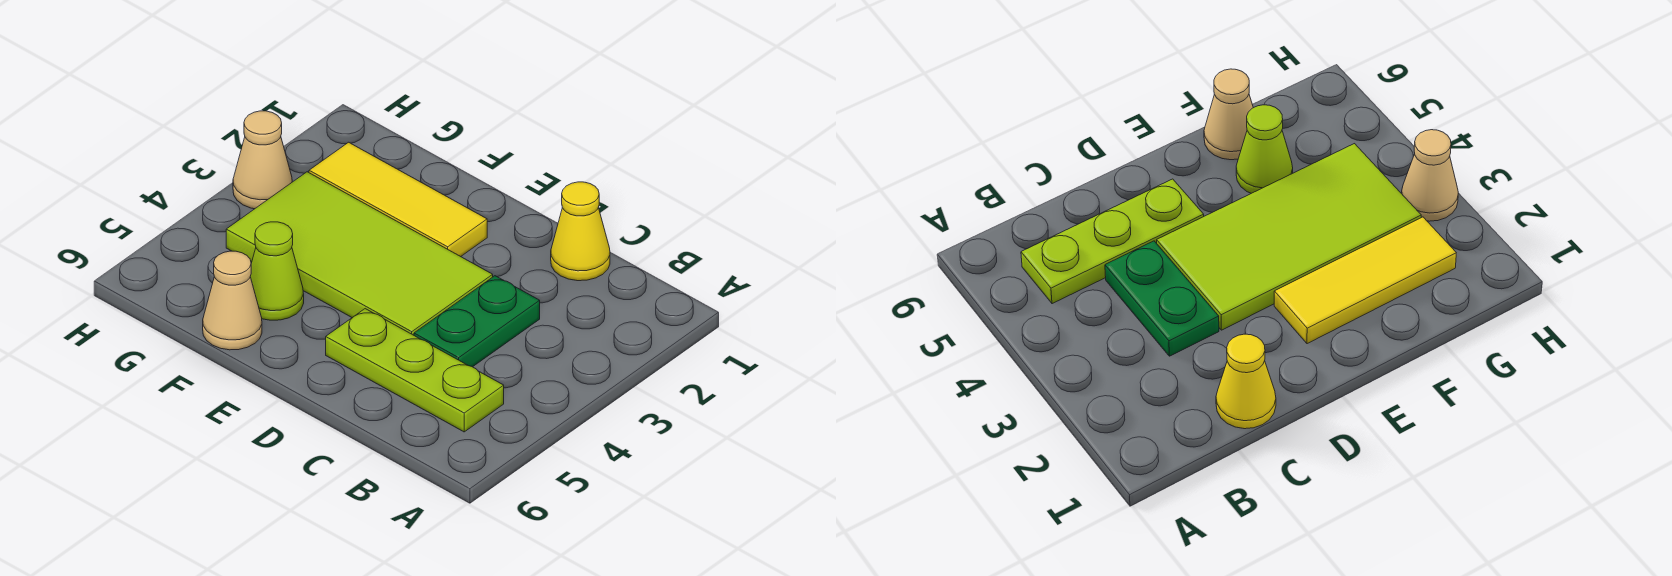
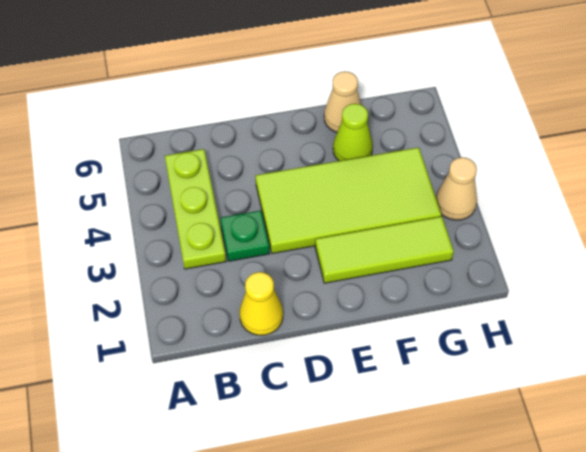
lime 1x3 plate [326,309,504,432] -> lime 1x3 plate turned to [165,149,226,269]
green 1x2 plate [414,276,540,367] -> green 1x1 plate [220,211,270,261]
yellow 1x3 tile [309,142,487,257] -> lime 1x3 tile [315,216,454,283]

